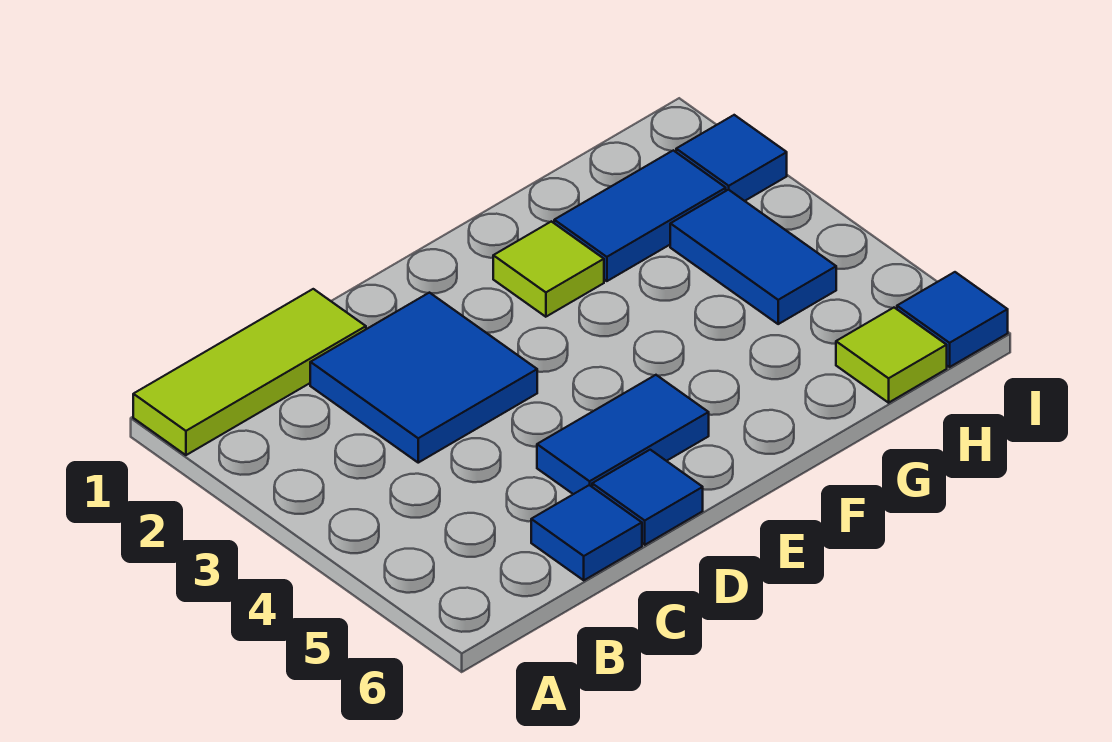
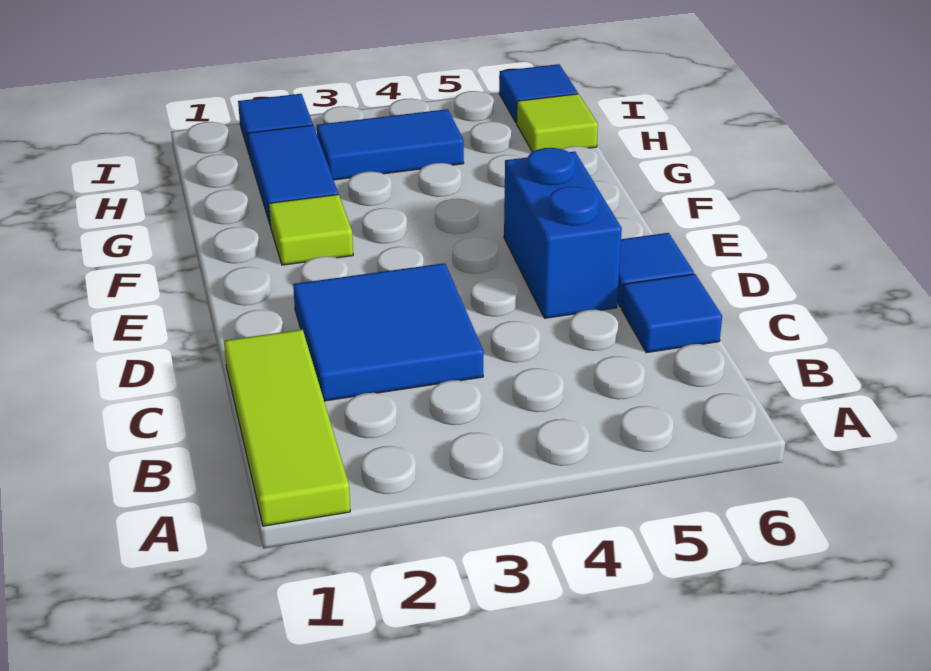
blue 1x2 tile [537,375,709,494] -> blue 1x2 brick [504,148,622,318]

